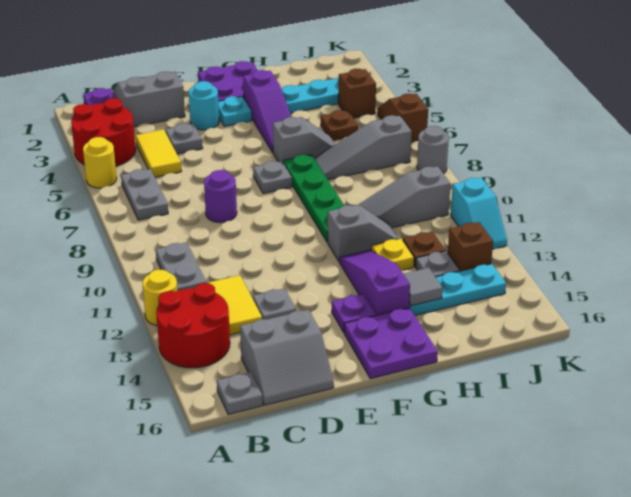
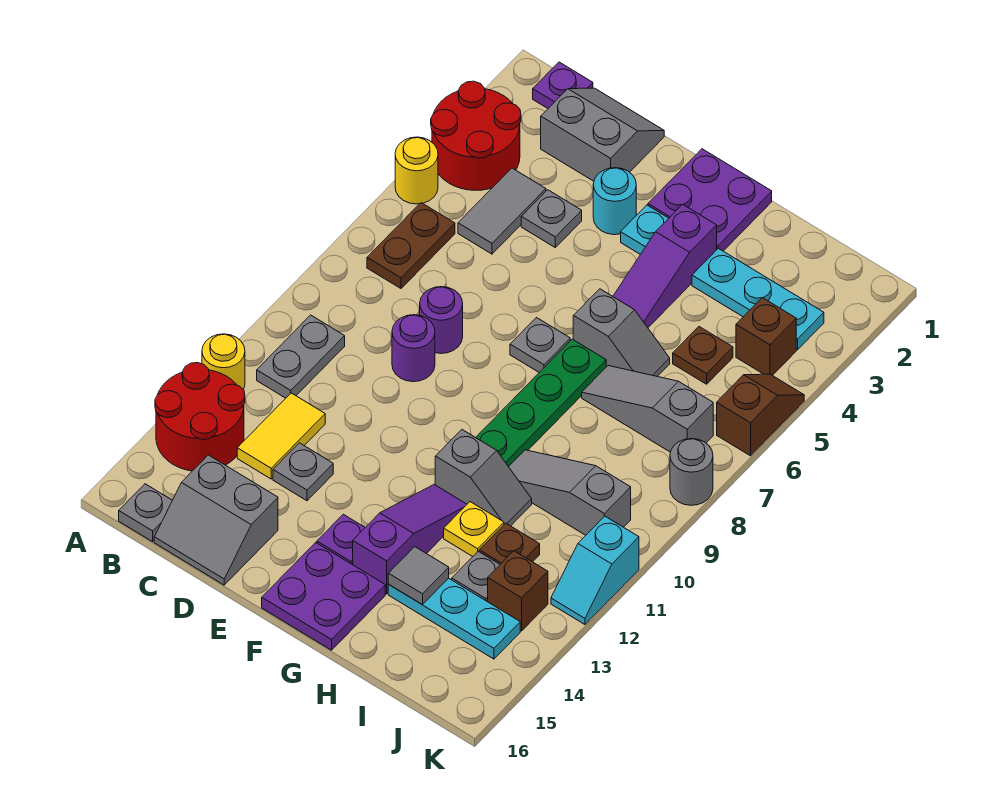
grey 1x2 plate [121,169,168,220] -> brown 1x2 plate [367,203,455,288]
yellow 1x2 tile [136,129,181,177] -> grey 1x2 tile [458,168,546,254]
none -> purple 1x1 round brick [392,315,435,382]

